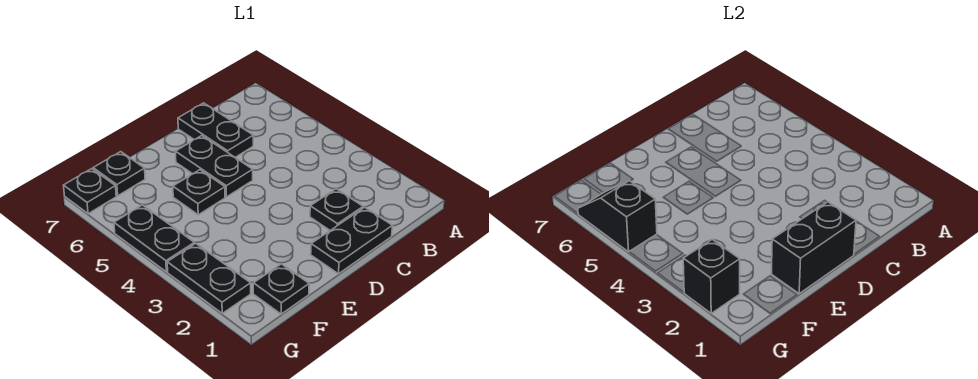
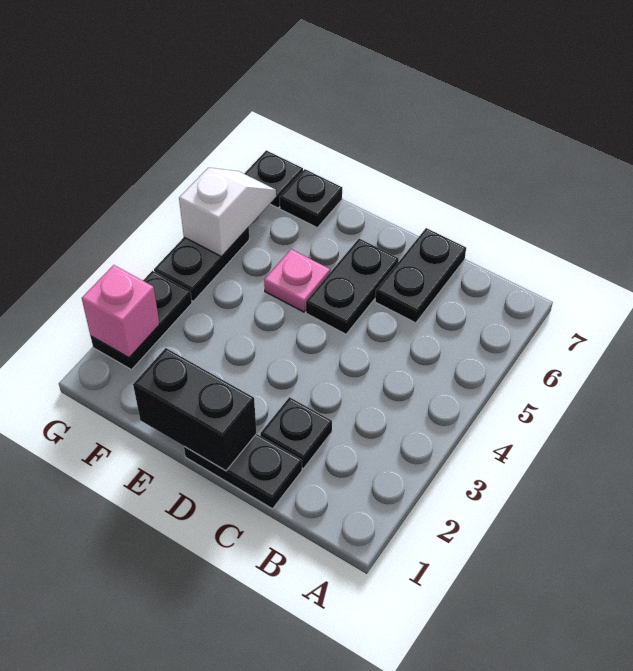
black 1x1 plate [173,170,225,215] -> pink 1x1 plate [264,249,330,312]
black 1x1 plate [253,264,309,314] -> none
black 1x1 brick [683,239,740,313] -> pink 1x1 brick [82,265,160,358]
black 1x2 slope [578,181,657,252] -> white 1x2 slope [179,168,276,256]

